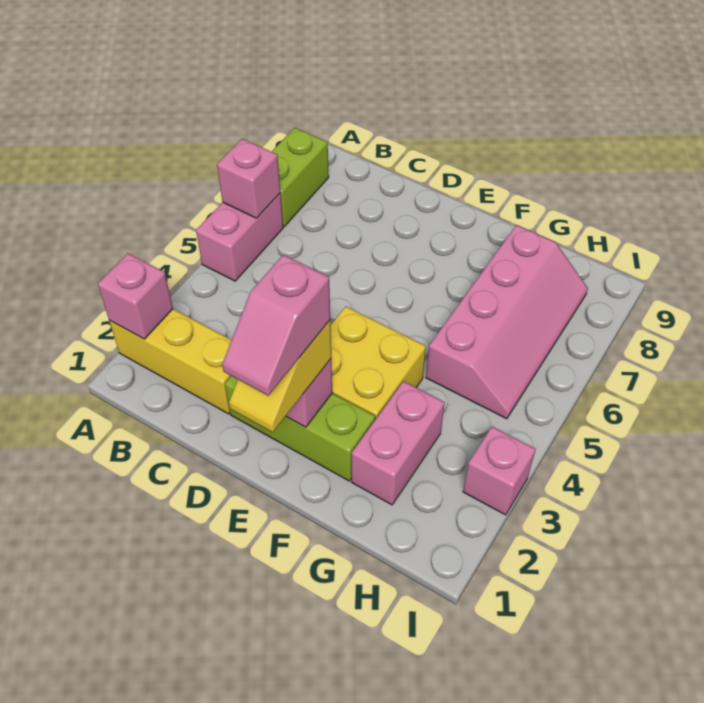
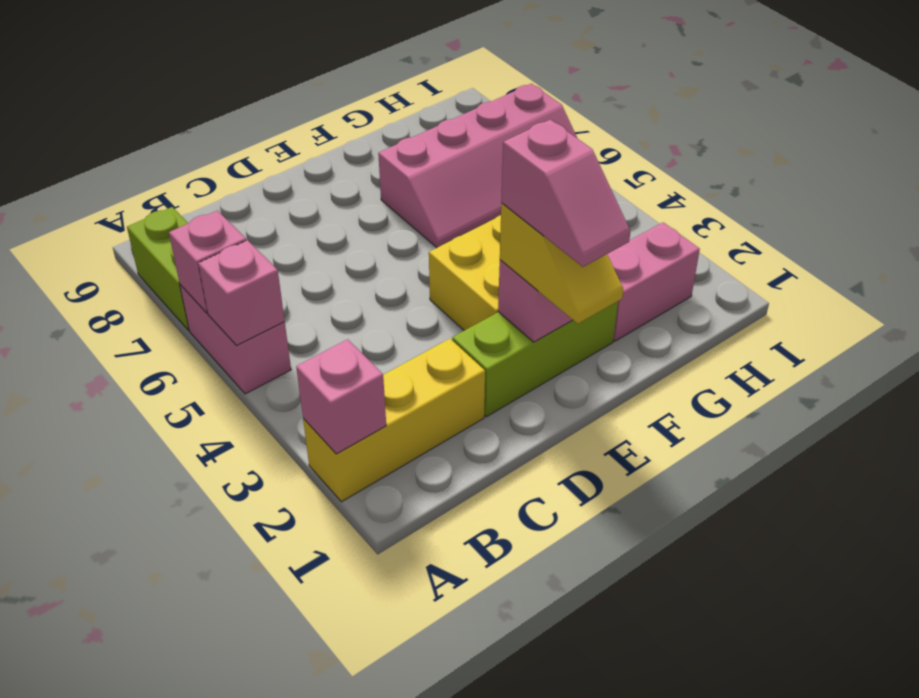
pink 1x2 brick [352,381,445,505] -> pink 1x2 brick turned to [608,222,700,341]
pink 2x4 slope [426,225,588,419] -> pink 2x4 slope turned to [378,84,577,248]
pink 1x1 brick [463,427,536,515] -> pink 1x1 brick moved to [198,240,285,346]

